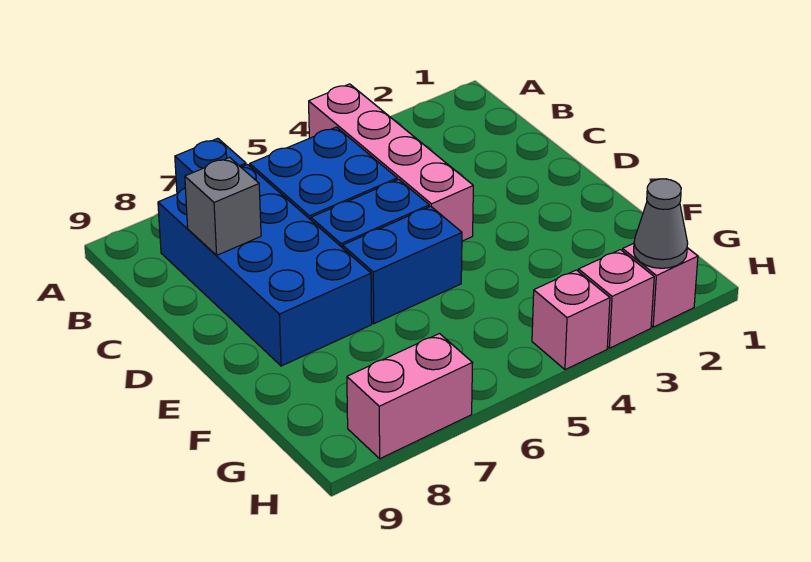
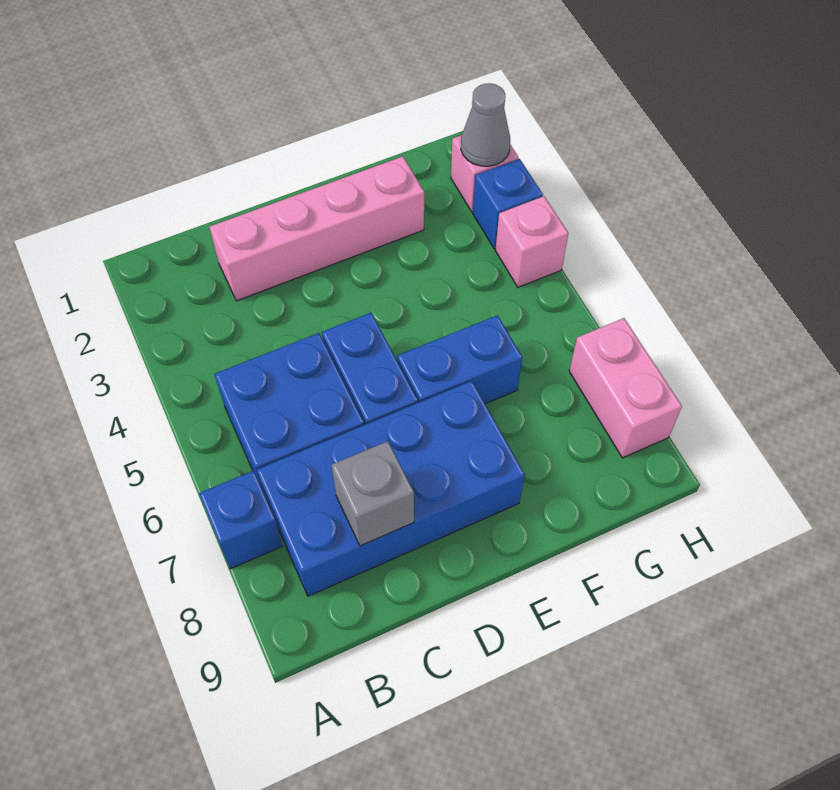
pink 1x4 brick [309,84,473,241] -> pink 1x4 brick moved to [209,156,424,301]
blue 1x2 brick [343,206,462,324] -> blue 1x2 brick turned to [397,315,522,404]
pink 1x1 brick [578,250,654,348] -> blue 1x1 brick [473,159,543,249]

